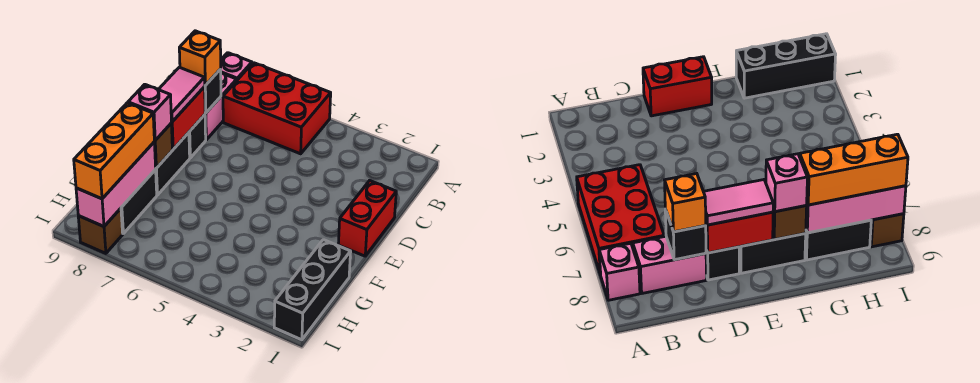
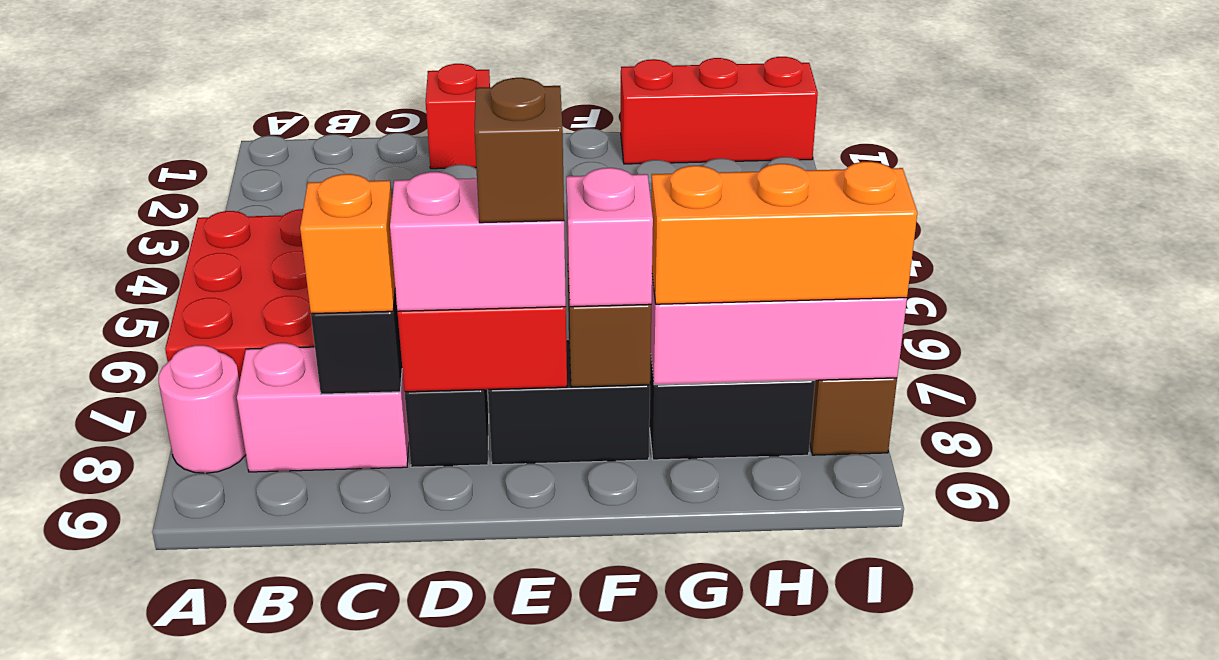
pink 1x1 brick [221,53,252,80] -> pink 1x1 round brick [159,345,246,473]
red 1x2 brick [338,181,396,256] -> red 1x1 brick [426,64,490,169]
pink 1x2 tile [158,67,205,122] -> pink 1x2 brick [390,172,566,311]
none -> brown 1x1 brick [475,78,564,223]
black 1x3 brick [274,240,351,340] -> red 1x3 brick [621,57,818,164]

